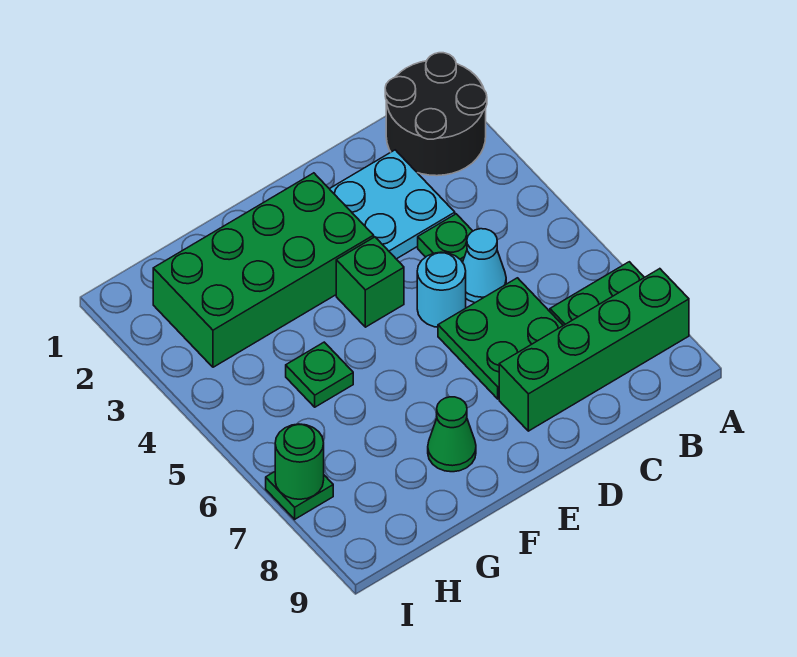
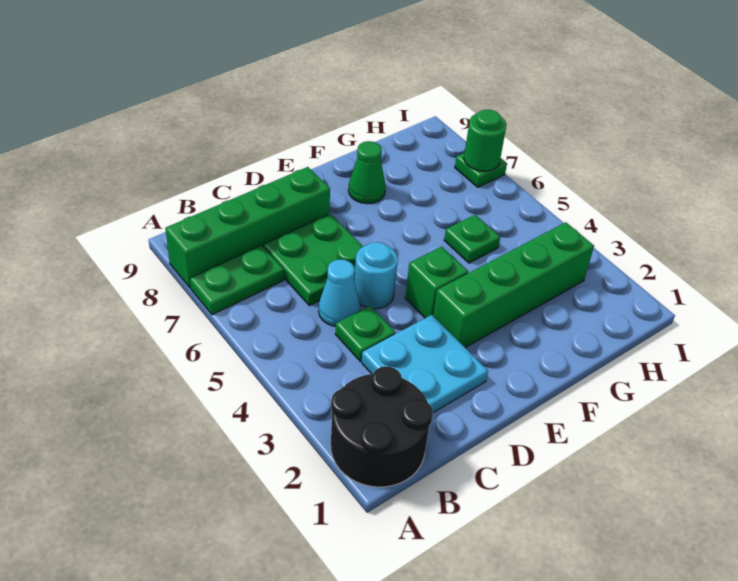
green 2x4 brick [153,173,374,367] -> green 1x4 brick [433,222,594,348]

